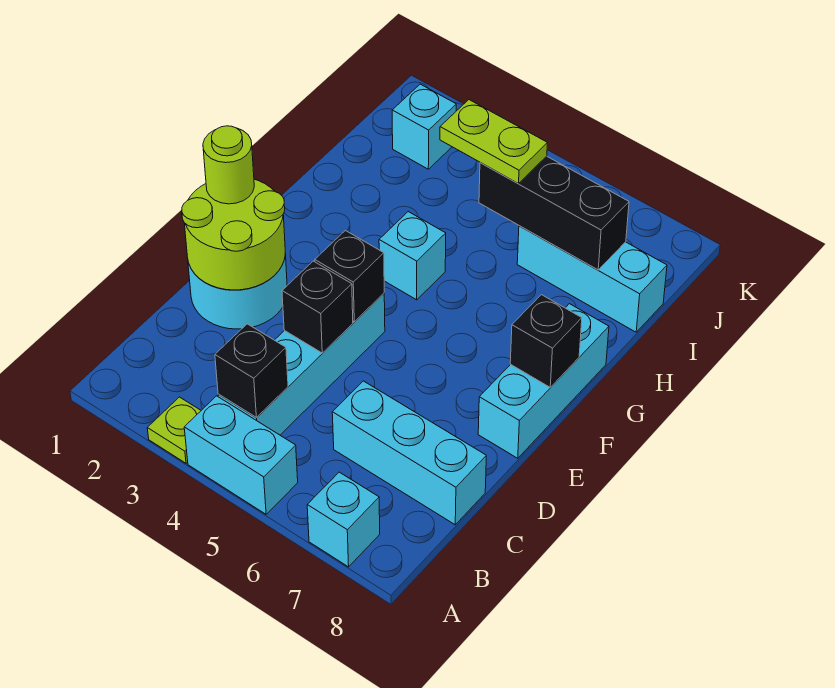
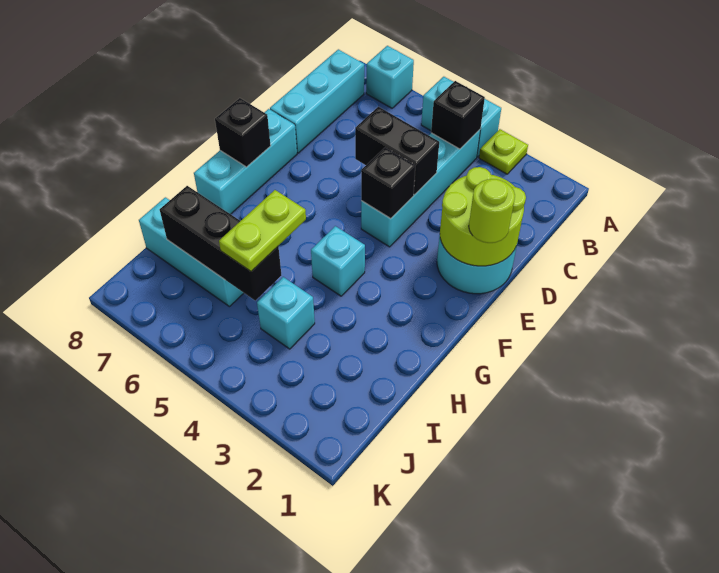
cyan 1x3 brick [332,381,486,525] -> cyan 1x3 brick turned to [270,49,364,153]
black 1x1 brick [282,261,353,353] -> black 1x2 brick [355,107,439,195]
lime 1x2 plate [440,100,547,184] -> lime 1x2 plate turned to [219,190,306,271]
cyan 1x1 brick [392,84,456,169] -> cyan 1x1 brick moved to [257,277,315,349]

